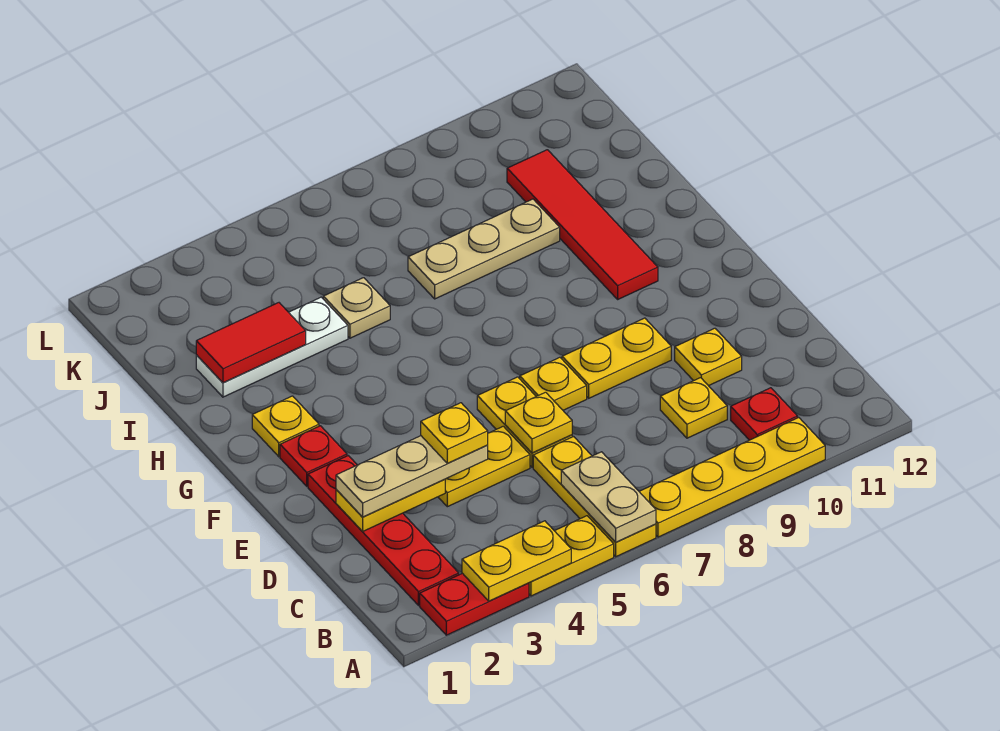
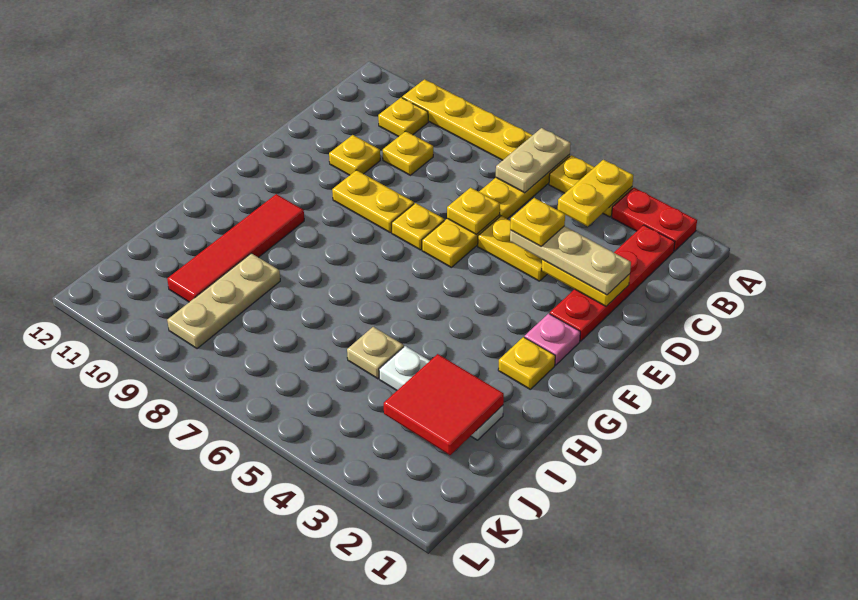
yellow 1x2 plate [462,521,571,601] -> yellow 1x2 plate turned to [558,160,633,226]
red 1x1 plate [731,388,798,440] -> yellow 1x1 plate [378,98,428,137]
red 1x1 plate [280,426,347,486] -> pink 1x1 plate [525,314,580,365]
red 1x2 tile [196,303,306,383] -> red 2x2 tile [384,354,504,455]
tan 1x3 plate [408,199,560,299] -> tan 1x3 plate turned to [167,253,280,349]

